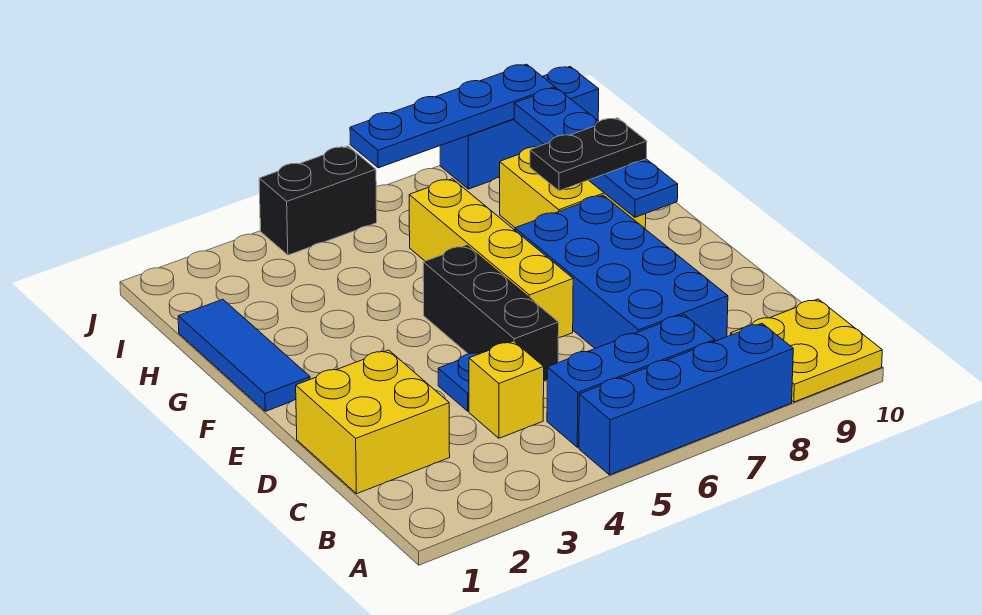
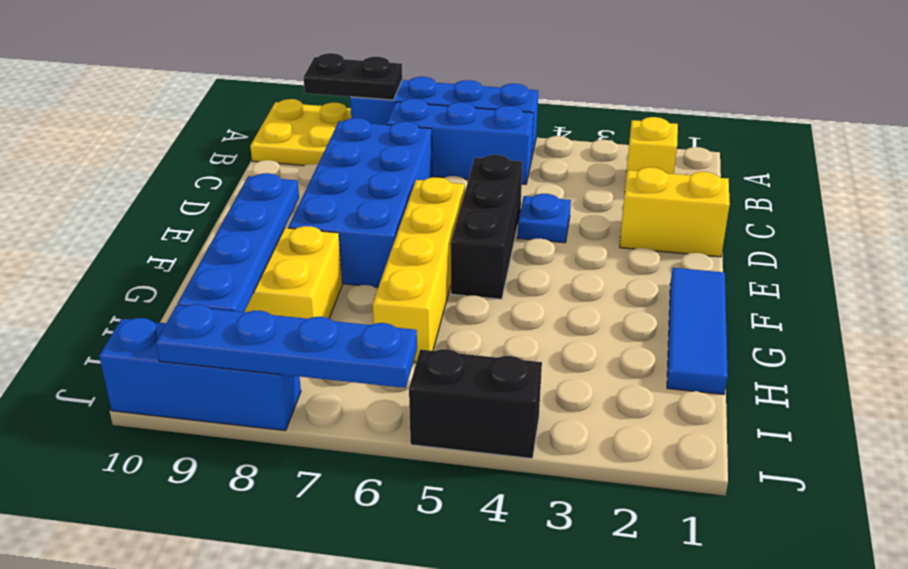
yellow 2x2 brick [296,350,450,494] -> yellow 1x2 brick [620,167,730,257]
yellow 1x1 brick [469,341,544,438] -> yellow 1x1 brick moved to [625,117,678,185]
black 1x2 plate [530,118,647,191] -> black 1x2 plate moved to [304,53,402,100]

